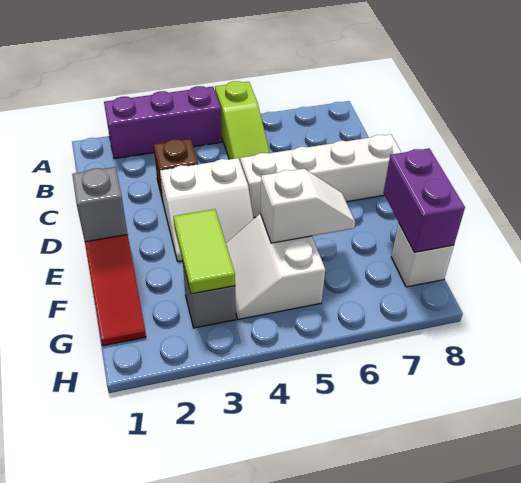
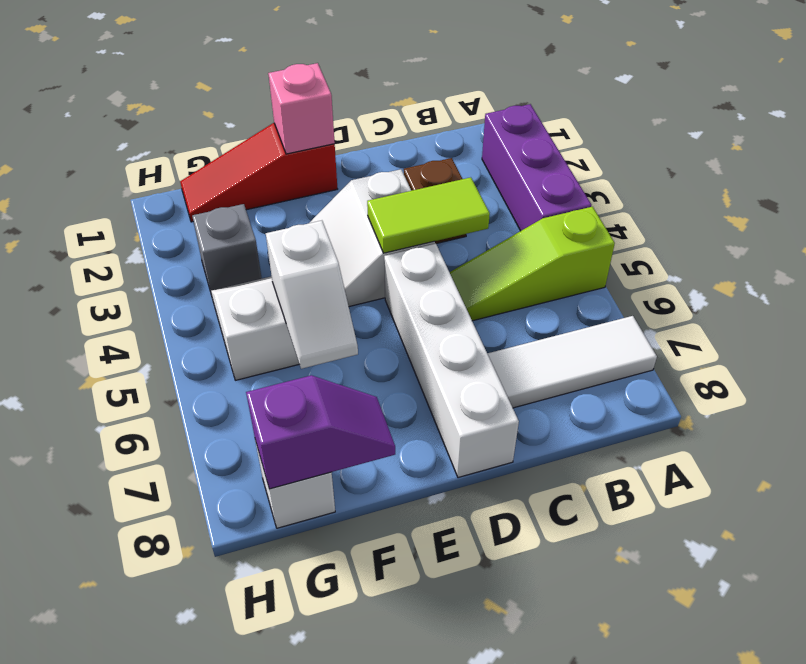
none -> white 1x3 tile [487,316,657,408]
grey 1x1 brick [72,167,128,242] -> pink 1x1 brick [268,63,335,154]
lime 1x2 tile [173,209,235,294] -> lime 1x2 tile moved to [367,177,490,253]
purple 1x2 brick [383,148,465,252] -> purple 1x2 slope [246,375,395,489]

